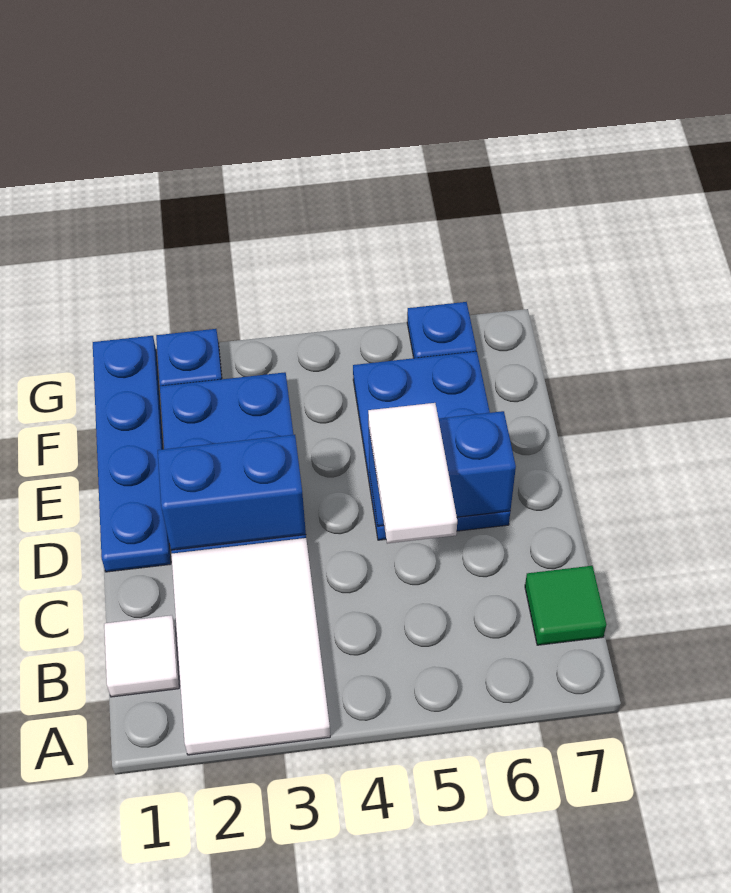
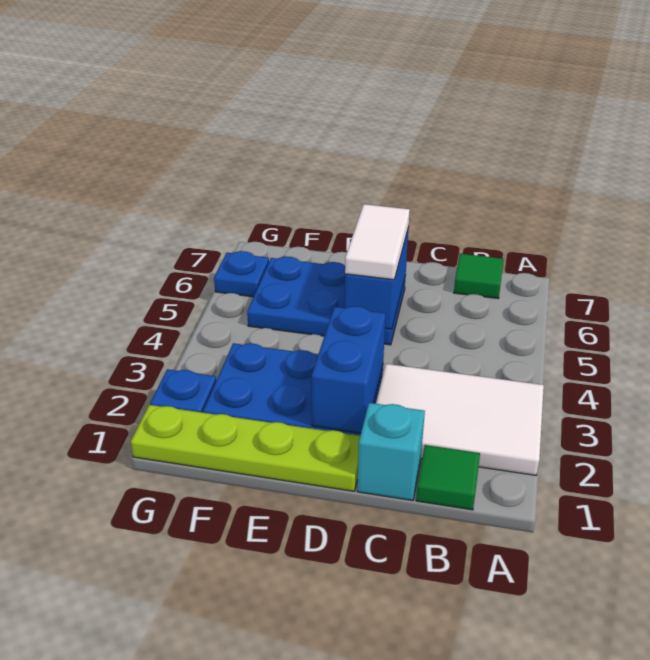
white 1x1 tile [104,615,179,697] -> green 1x1 tile [416,445,480,510]
none -> cyan 1x1 brick [357,403,425,501]
white 1x2 tile [368,403,457,544] -> white 1x2 tile turned to [345,204,410,280]
blue 1x4 plate [93,336,171,572] -> lime 1x4 plate [131,405,360,491]

